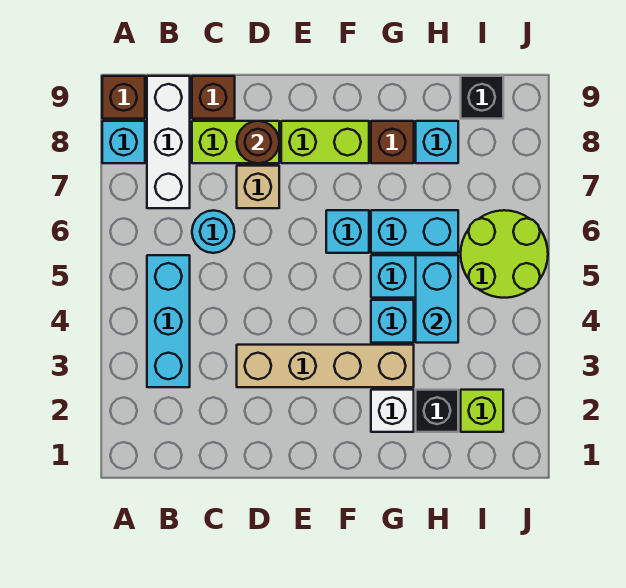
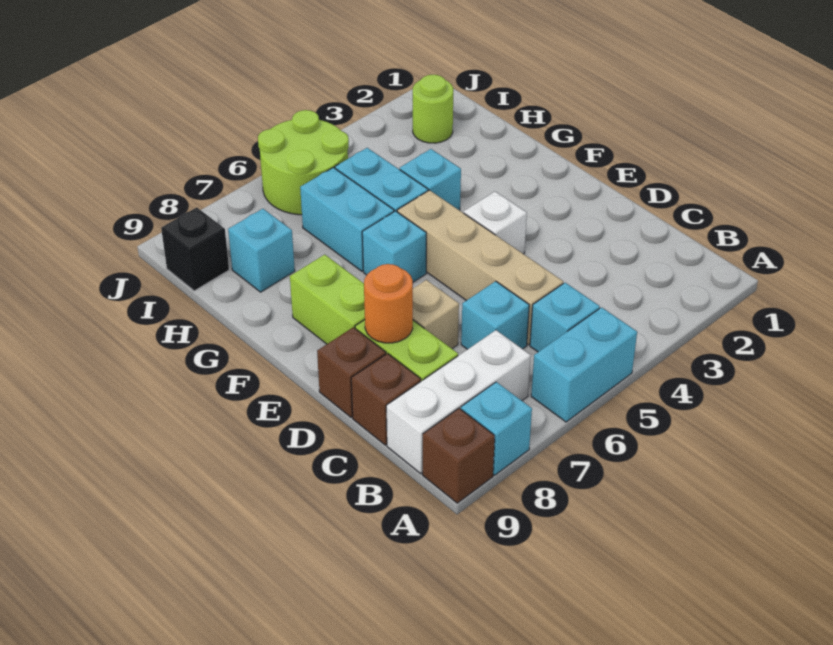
cyan 1x3 brick [147,255,190,387] -> cyan 1x1 brick [530,283,600,352]
cyan 1x1 round brick [192,210,235,253] -> cyan 1x1 brick [461,281,529,349]
tan 1x4 brick [237,345,414,387] -> tan 1x4 brick moved to [397,190,563,345]
brown 1x1 round brick [237,121,279,163] -> orange 1x1 round brick [364,264,413,343]
white 1x1 brick [371,390,414,432] -> white 1x1 brick moved to [464,192,527,254]
brown 1x1 brick [371,121,414,163] -> brown 1x1 brick moved to [317,327,386,417]
black 1x1 brick [416,390,458,432] -> none
cyan 1x2 brick [416,255,458,343] -> cyan 1x2 brick moved to [531,307,637,422]
lime 1x1 brick [461,390,503,432] -> lime 1x1 round brick [413,75,454,143]

